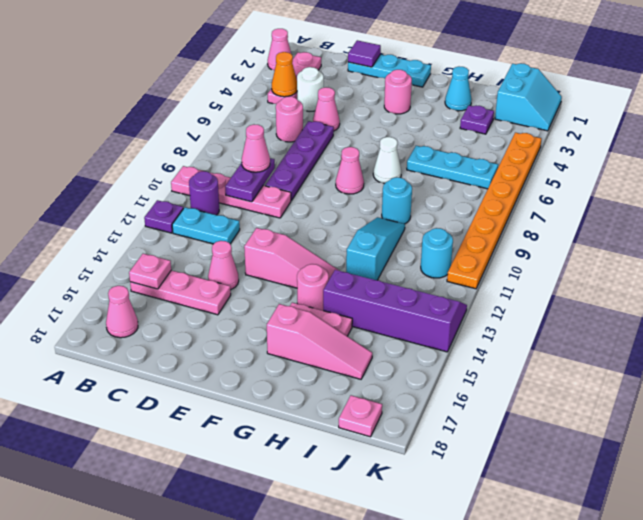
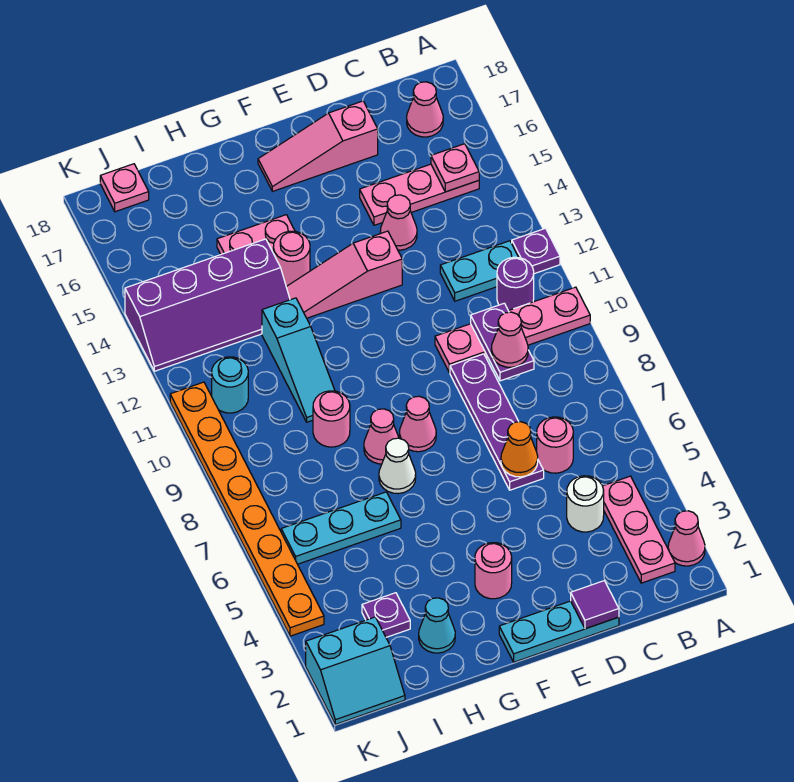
orange 1x1 cone [272,52,297,97] -> orange 1x1 cone moved to [501,422,538,477]
pink 1x1 cone [313,87,340,131] -> pink 1x1 cone moved to [364,409,399,464]
pink 1x3 slope [267,304,372,379] -> pink 1x3 slope moved to [258,101,378,191]
cyan 1x1 round brick [382,177,412,224] -> pink 1x1 round brick [313,391,350,447]
cyan 2x2 slope [495,63,562,131] -> cyan 2x2 slope turned to [306,617,405,724]

